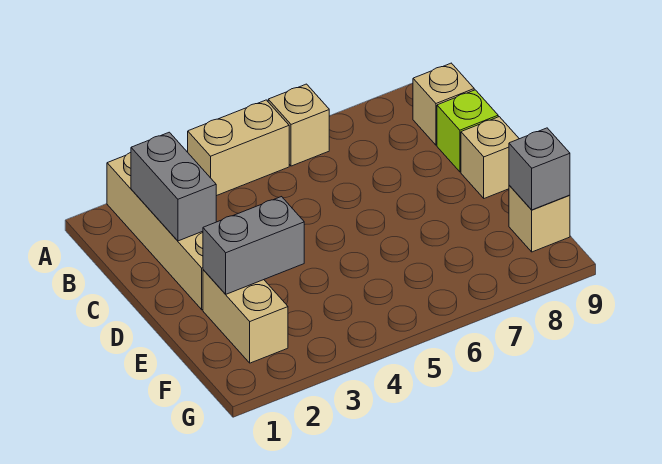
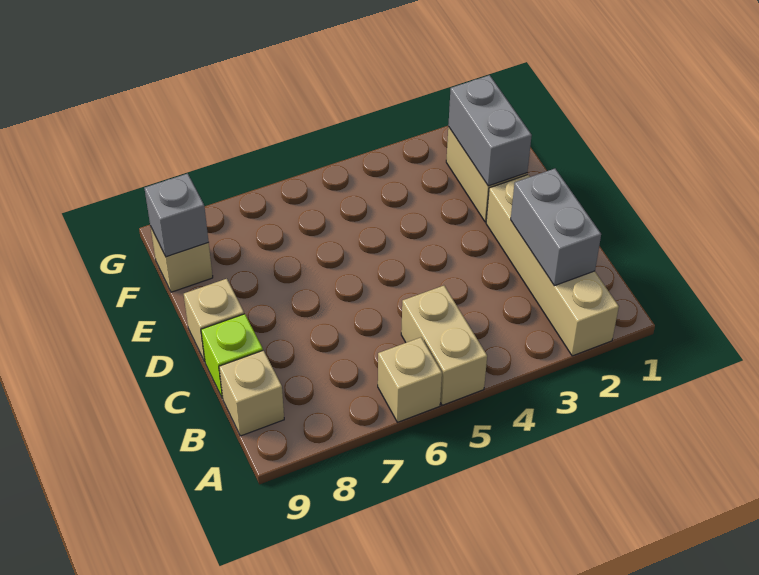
tan 1x2 brick [188,100,289,196] -> tan 1x2 brick turned to [401,286,487,405]
grey 1x2 brick [203,197,304,294] -> grey 1x2 brick turned to [448,75,532,186]

